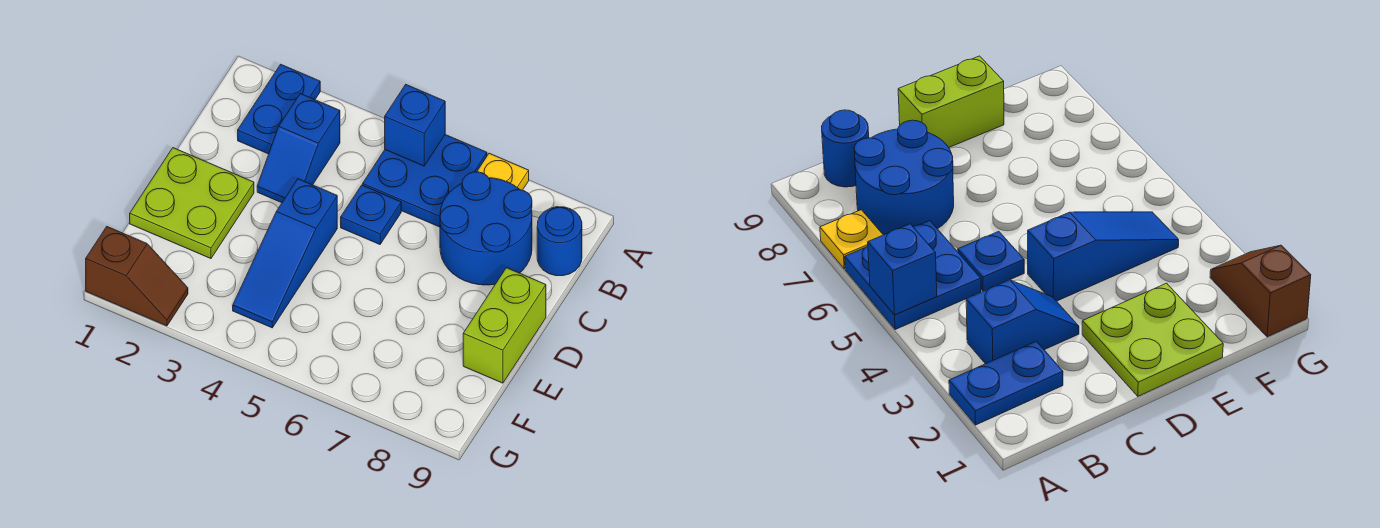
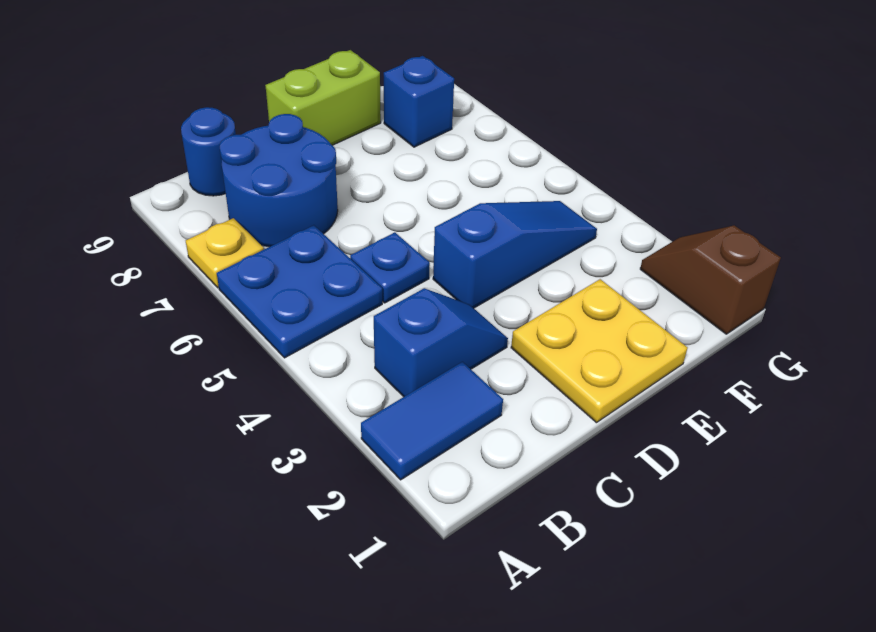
blue 1x2 plate [238,64,320,154] -> blue 1x2 tile [361,362,503,480]
blue 1x1 brick [385,85,445,166] -> blue 1x1 brick moved to [384,56,454,147]
lime 2x2 plate [130,148,254,258] -> yellow 2x2 plate [511,279,688,423]

